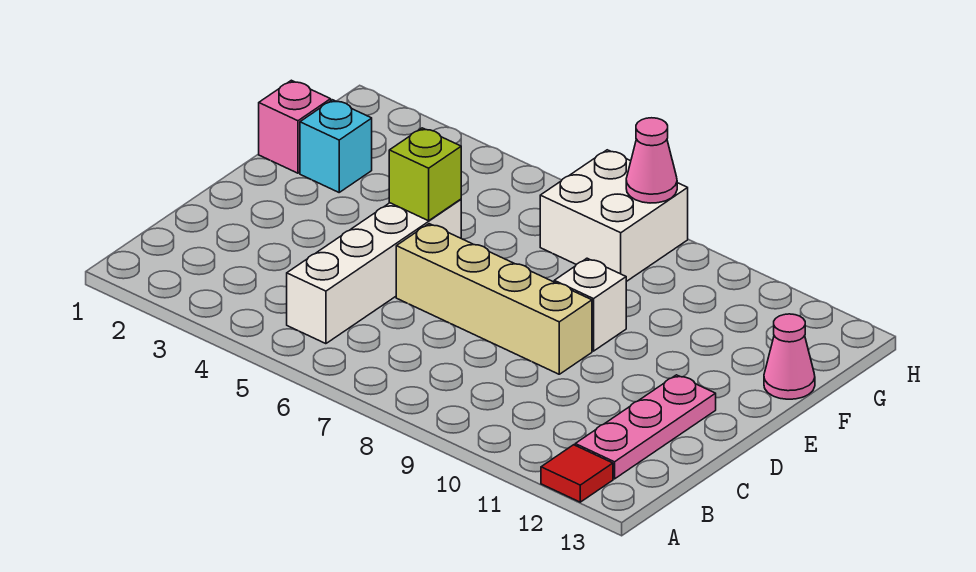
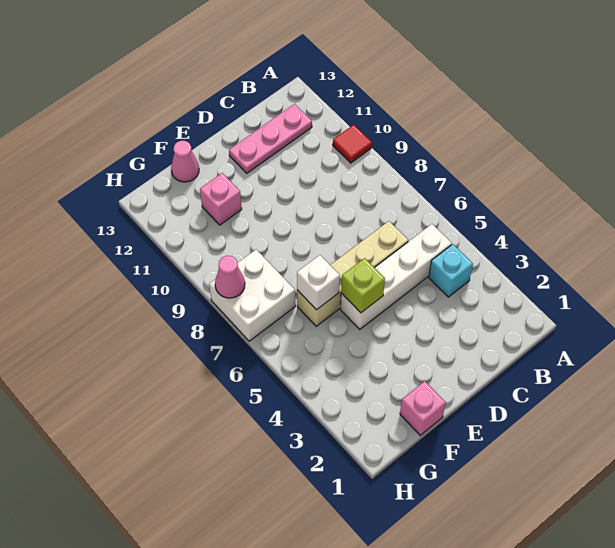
red 1x1 tile [541,445,613,502] -> red 1x1 tile moved to [333,125,372,163]
tan 1x4 brick [396,224,592,374] -> tan 1x4 brick turned to [297,221,408,326]
white 1x1 brick [554,258,626,351] -> white 1x1 brick moved to [297,255,340,310]
cyan 1x1 brick [300,100,372,192] -> cyan 1x1 brick moved to [429,244,473,297]
none -> pink 1x1 brick [200,173,242,225]

